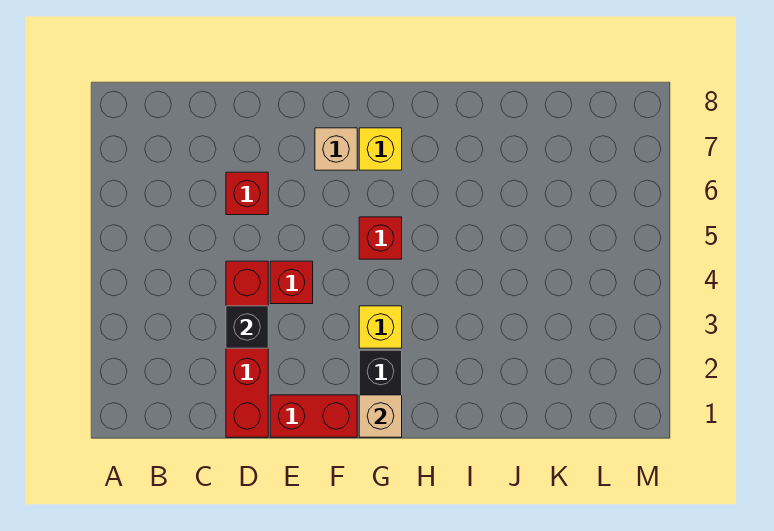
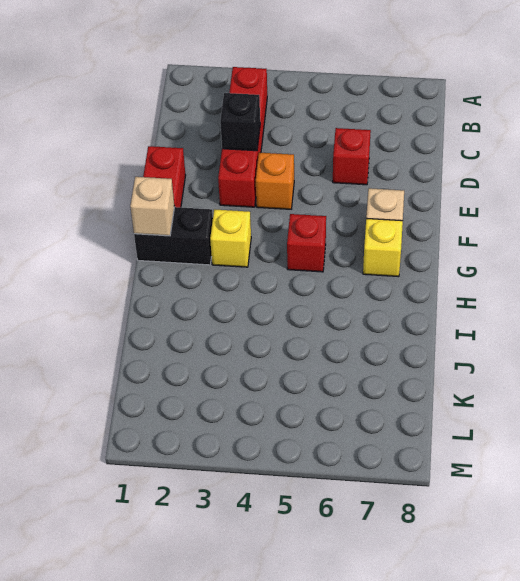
red 1x4 brick [226,261,268,437] -> red 1x4 brick turned to [218,67,267,207]
red 1x1 brick [270,261,313,304] -> orange 1x1 brick [256,153,294,209]

